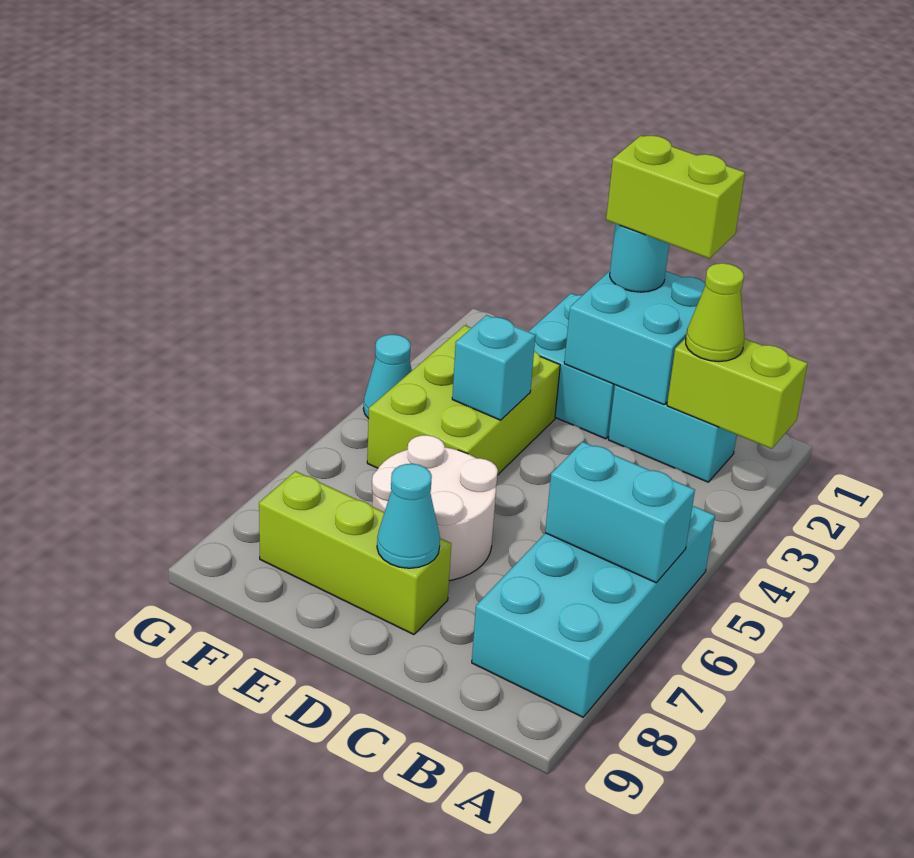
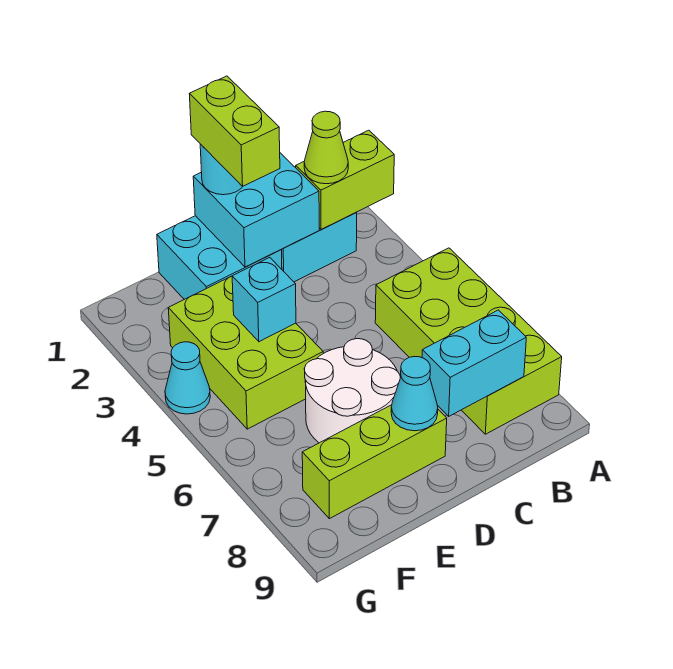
cyan 2x4 brick [472,506,715,717] -> lime 2x4 brick [375,248,562,434]
cyan 1x2 brick [545,442,695,583] -> cyan 1x2 brick moved to [422,310,526,416]
lime 1x2 brick [606,136,745,259] -> lime 1x2 brick turned to [190,76,280,187]

